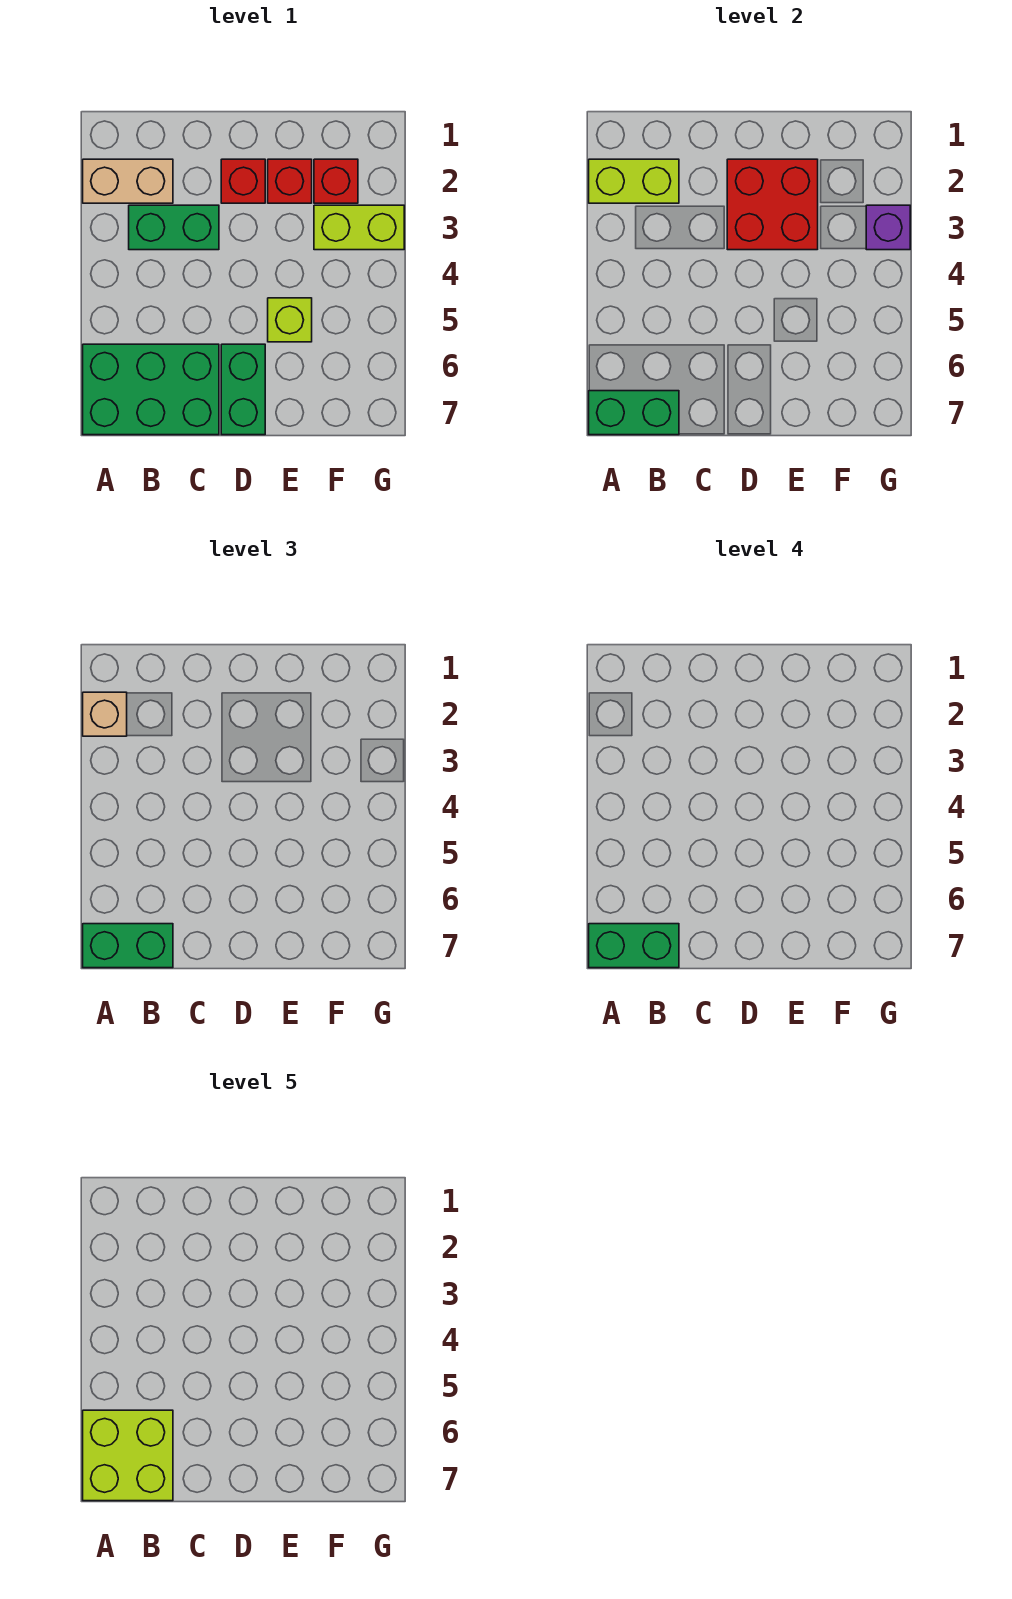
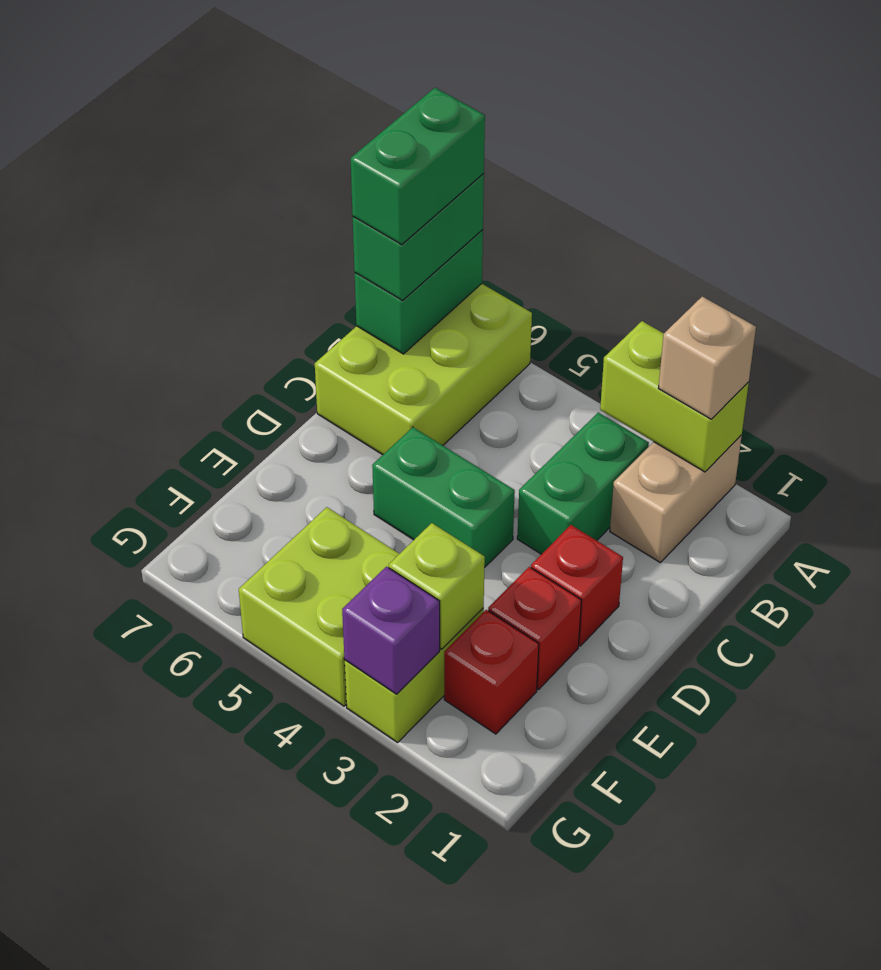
lime 1x2 brick [589,159,679,203] -> lime 1x2 brick turned to [600,321,749,472]
green 2x3 brick [83,344,219,435] -> lime 2x3 brick [315,284,532,455]
lime 2x2 brick [83,1410,173,1501] -> lime 2x2 brick moved to [239,507,399,706]
red 2x2 brick [727,159,818,250] -> none
green 1x2 brick [221,344,265,435] -> green 1x2 brick moved to [372,427,515,568]
lime 1x1 brick [268,298,312,342] -> lime 1x1 brick moved to [389,523,485,649]

